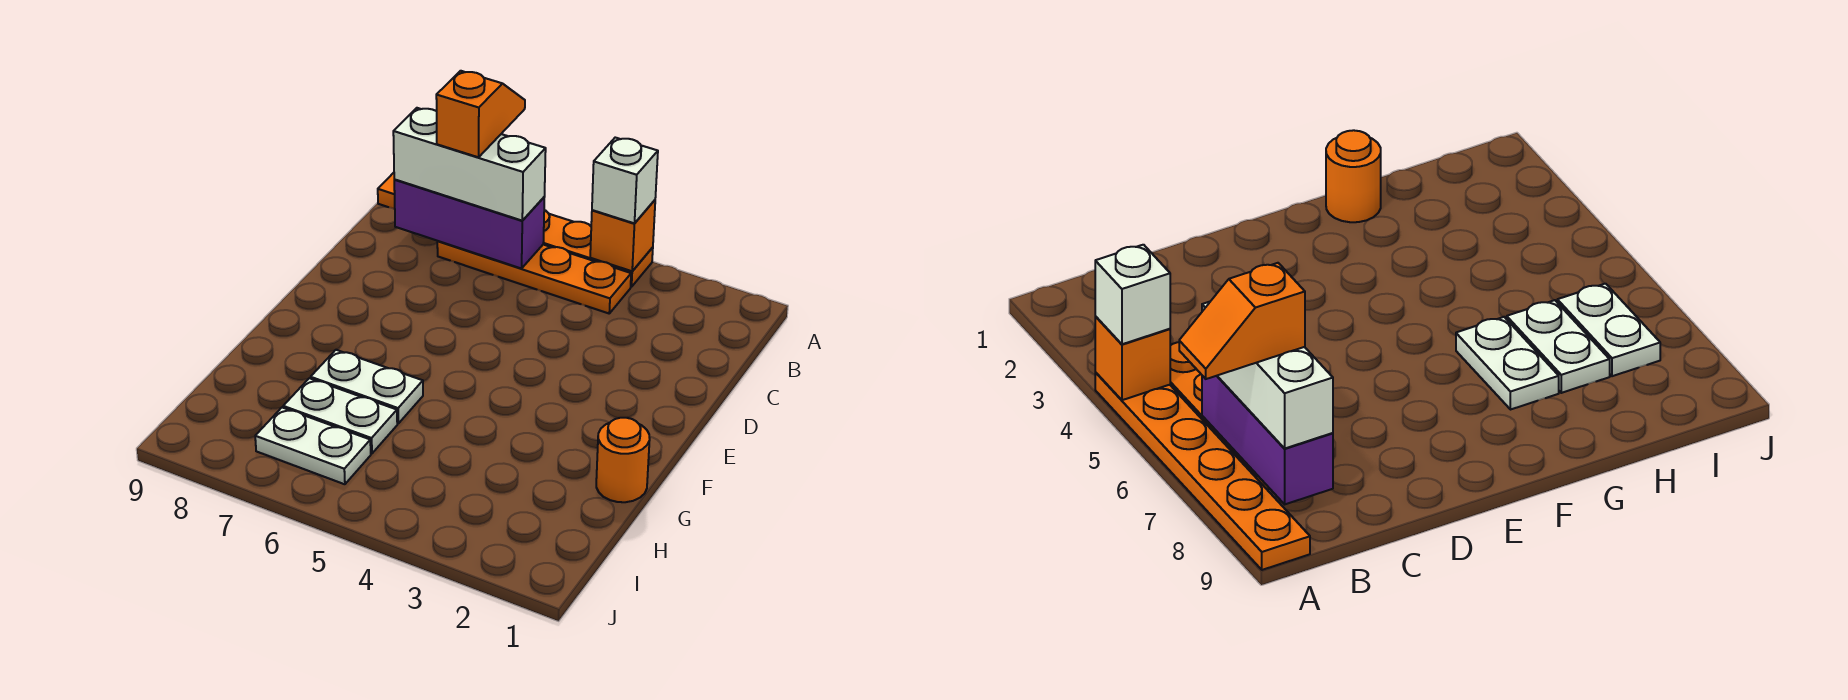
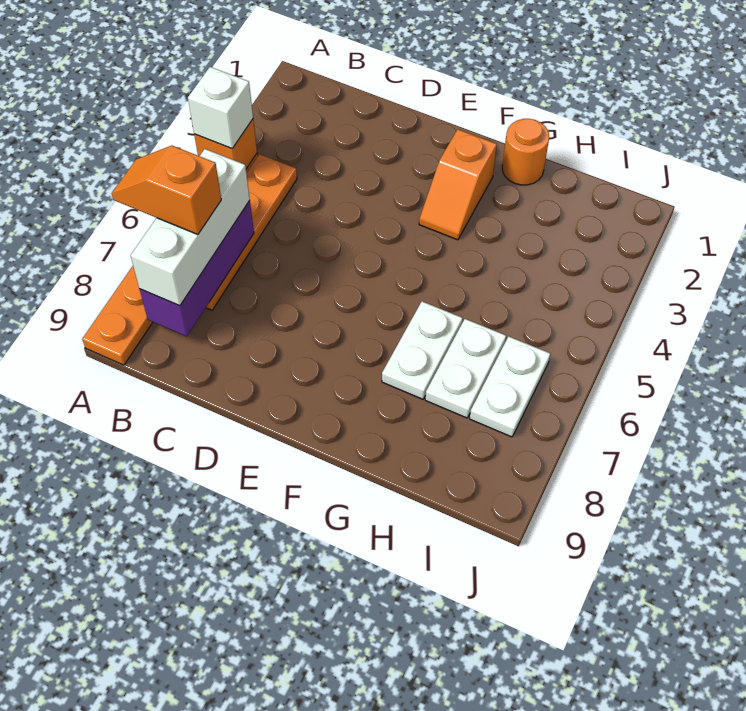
none -> orange 1x2 slope [419,129,497,240]

